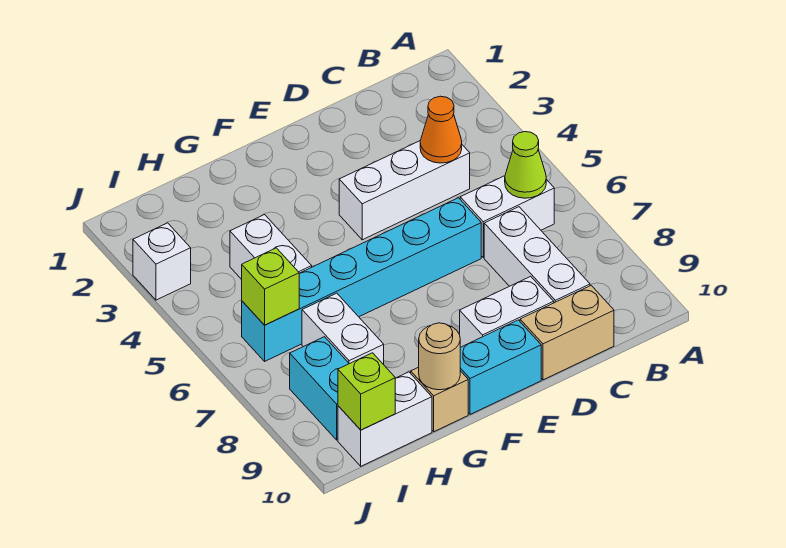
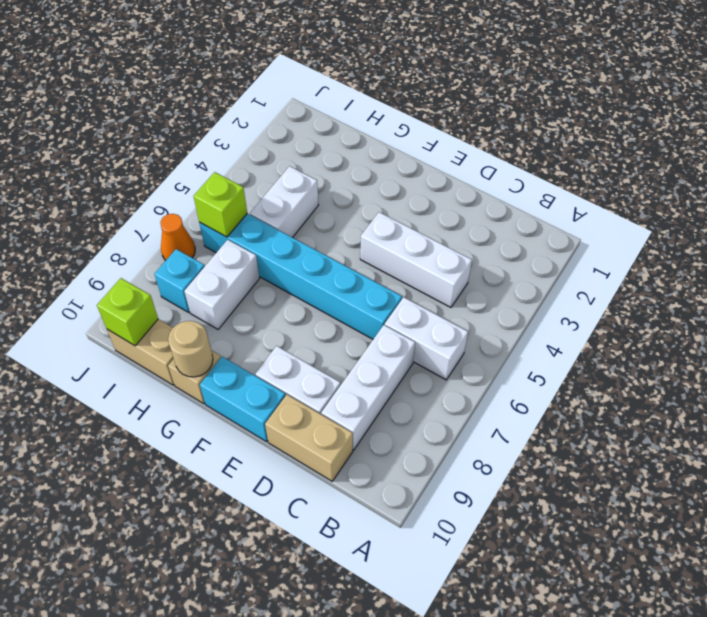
lime 1x1 cone [505,132,546,198] -> none
orange 1x1 cone [420,96,462,163] -> orange 1x1 cone moved to [160,214,195,260]
white 1x2 brick [338,372,432,466] -> tan 1x2 brick [107,319,174,385]
cyan 1x2 brick [290,337,349,440] -> cyan 1x1 brick [155,249,205,313]
white 1x1 brick [133,223,191,300] -> none

